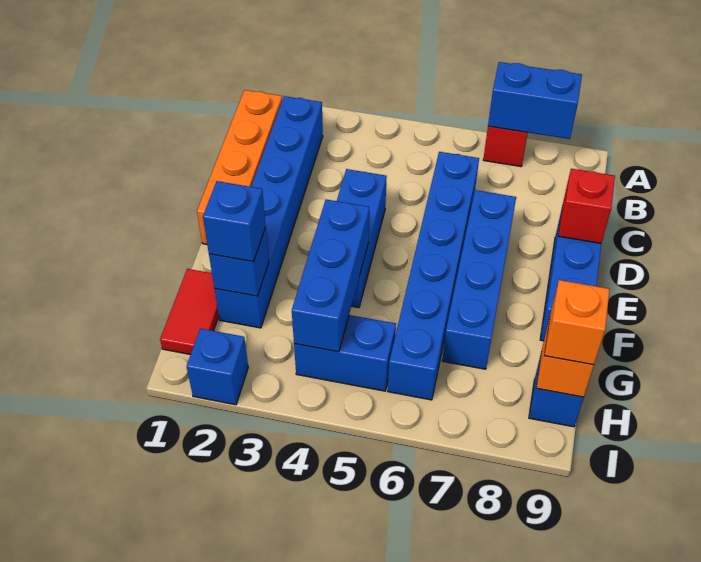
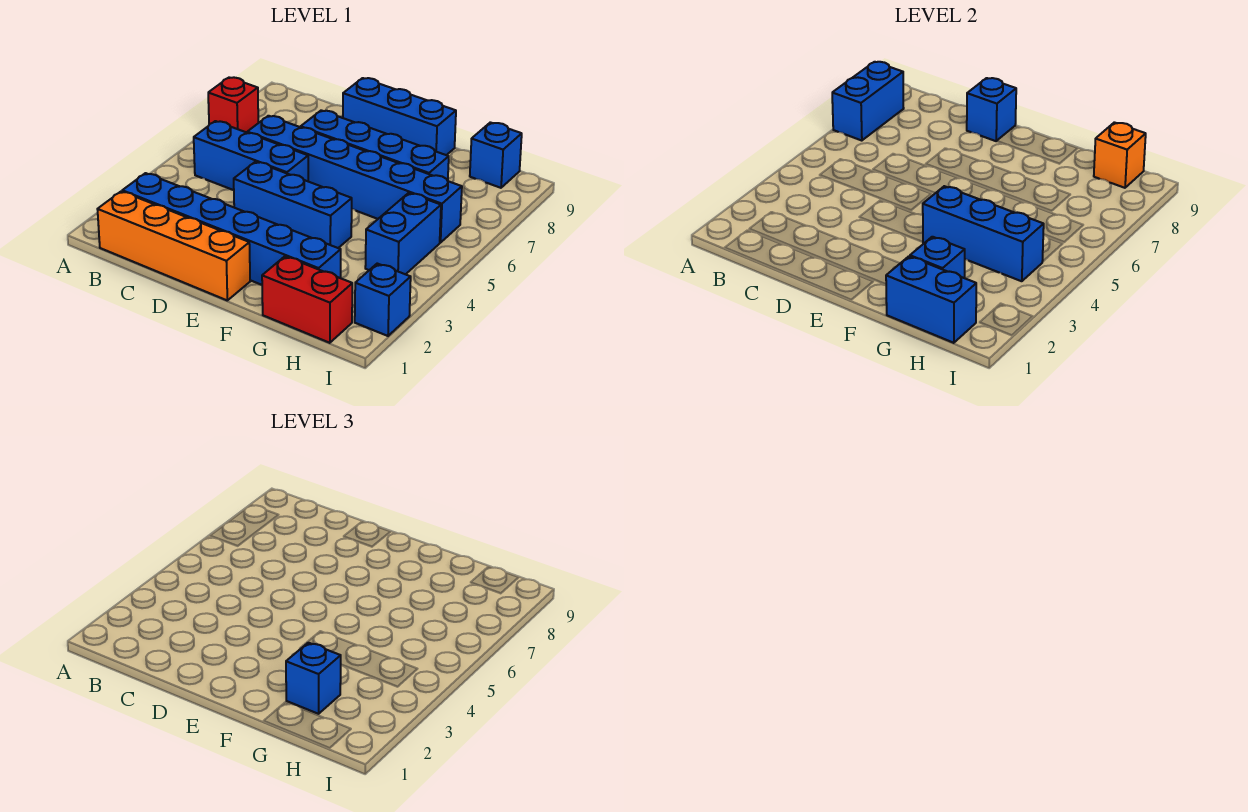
none -> blue 1x3 brick [194,121,308,190]
red 1x1 brick [558,169,615,243] -> blue 1x1 brick [967,78,1016,141]
red 1x2 tile [160,269,219,355] -> red 1x2 brick [262,256,352,343]
none -> blue 1x2 brick [886,256,976,343]
orange 1x1 brick [544,280,610,365] -> none

